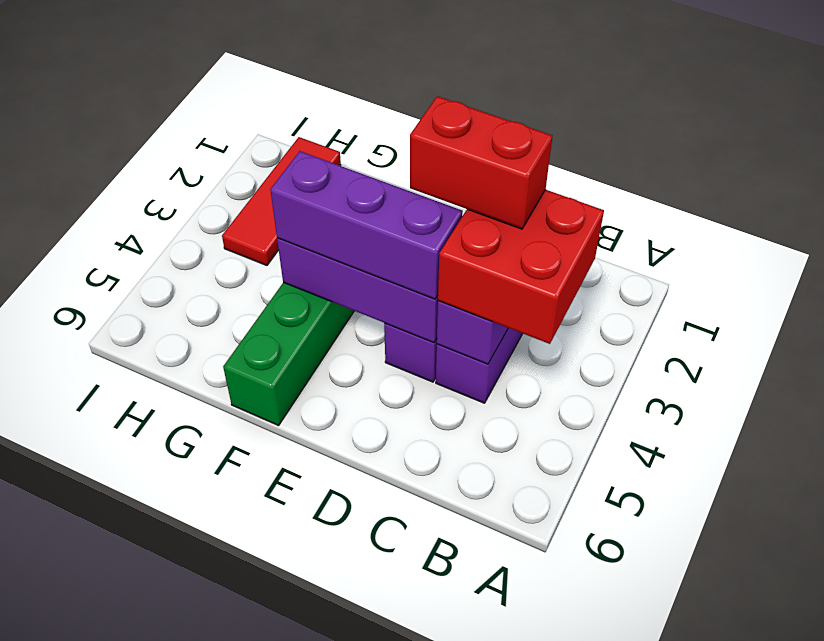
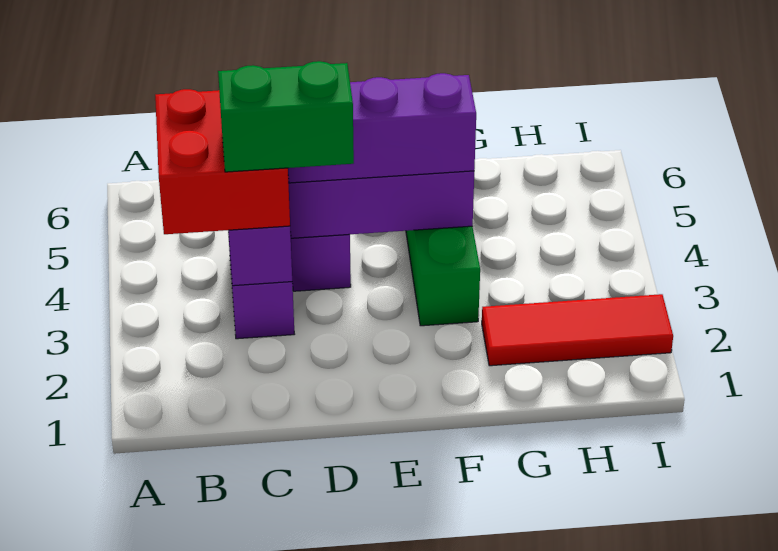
red 1x2 brick [410,96,552,229] -> green 1x2 brick [218,61,354,172]
red 1x3 tile [222,137,341,265] -> red 1x3 tile turned to [482,294,673,366]

